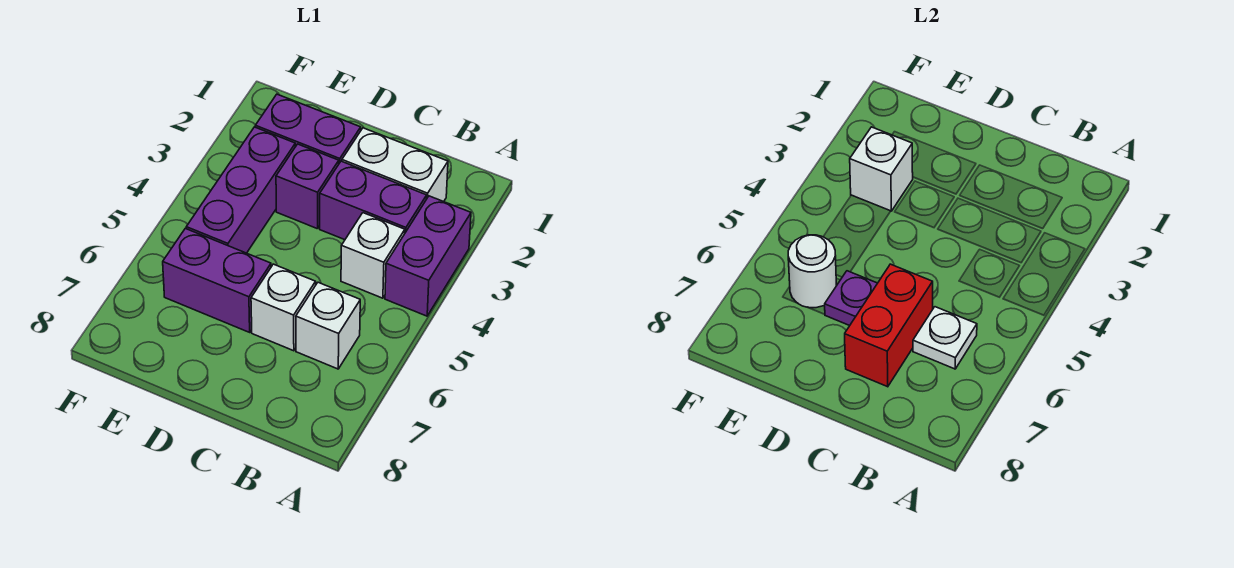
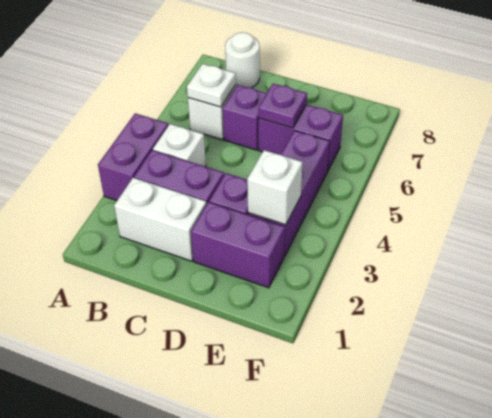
white 1x1 brick [251,264,316,351] -> purple 1x1 brick [223,85,267,150]
red 1x2 brick [845,264,933,387] -> none
white 1x1 round brick [788,235,836,308] -> white 1x1 round brick moved to [225,32,260,88]

